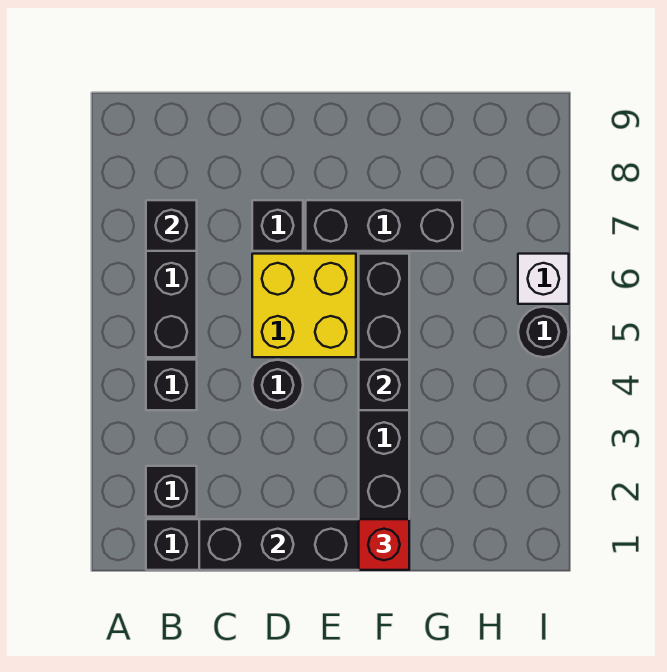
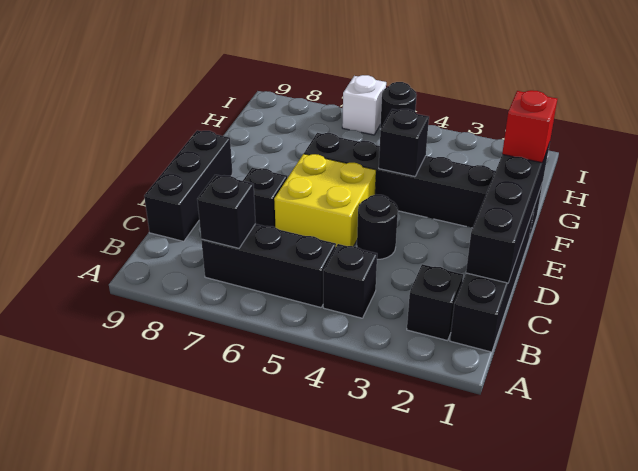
black 1x3 brick [306,200,462,251] -> black 1x3 brick moved to [144,130,233,241]

